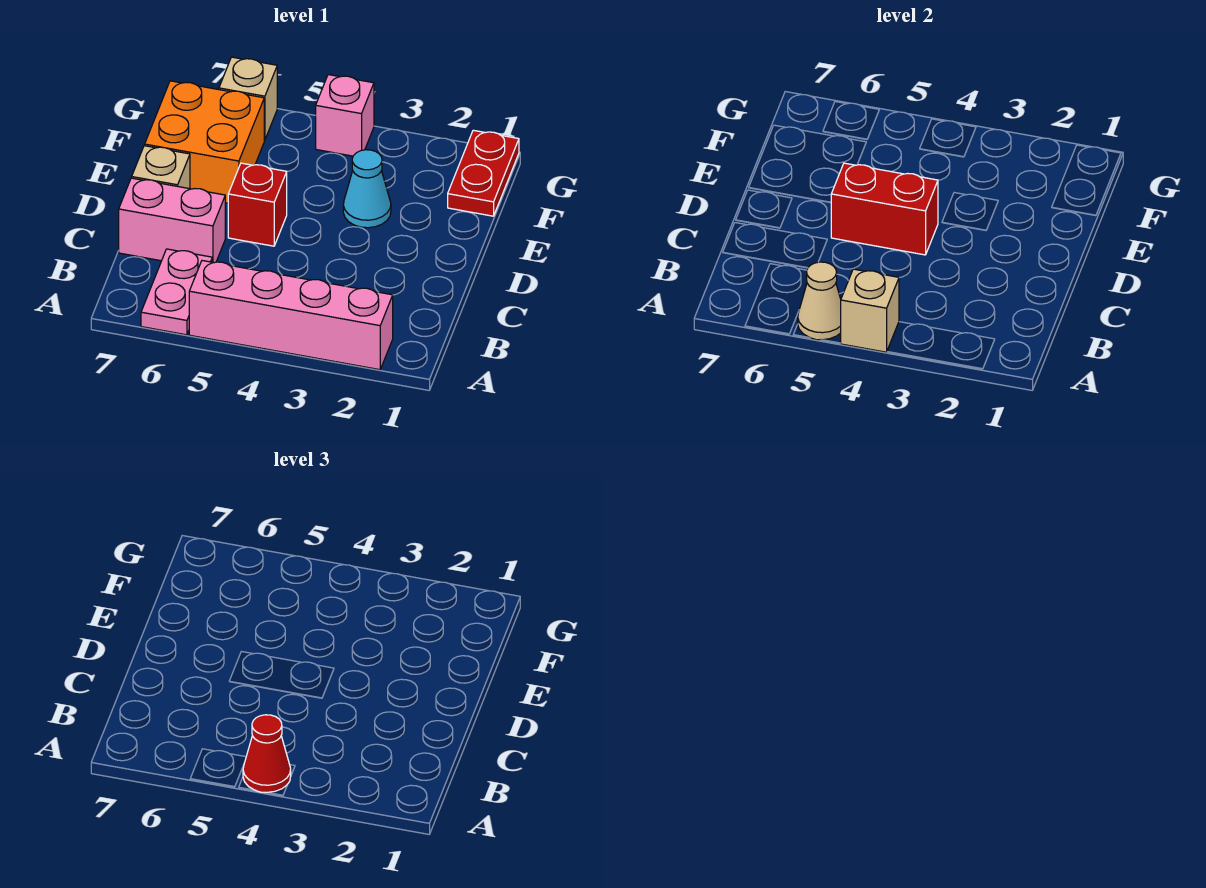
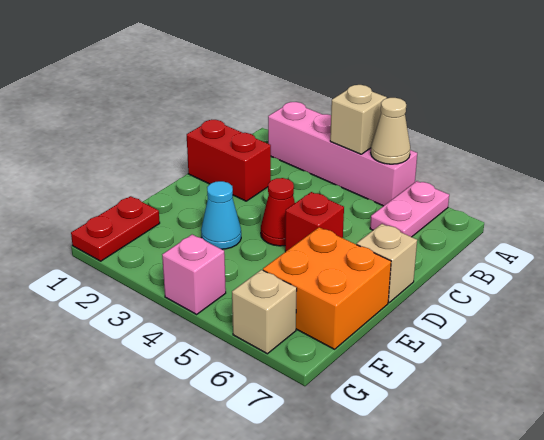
red 1x1 cone [243,715,291,793] -> red 1x1 cone moved to [261,178,295,246]
pink 1x2 brick [119,178,225,263] -> none
red 1x2 brick [831,163,938,255] -> red 1x2 brick moved to [187,120,271,201]

